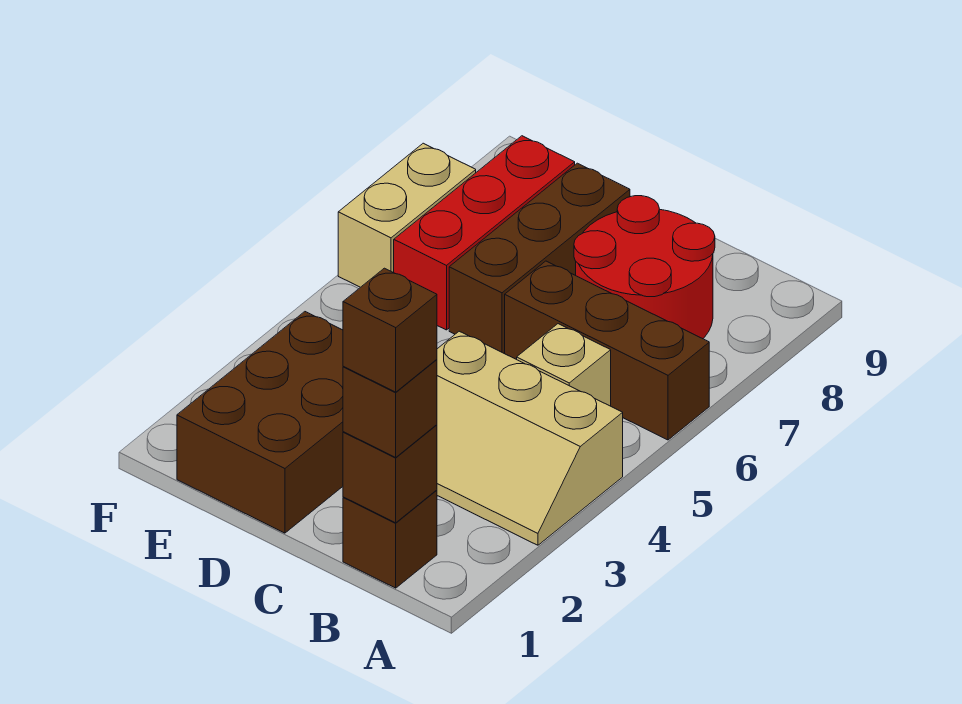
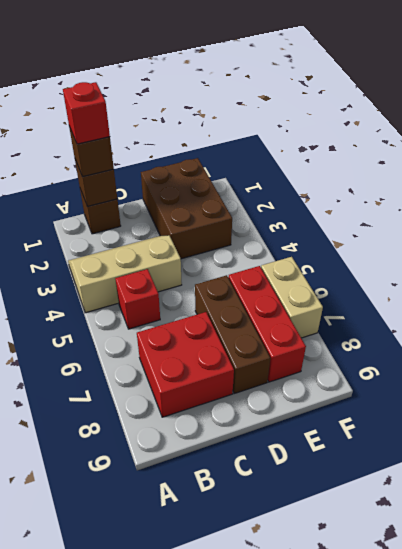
brown 1x3 brick [505,261,709,440] -> none
brown 1x1 brick [343,268,437,392] -> red 1x1 brick [63,82,110,144]
tan 1x1 brick [517,324,611,406] -> red 1x1 brick [115,269,160,329]
red 2x2 round brick [574,196,715,339] -> red 2x2 brick [137,312,234,417]

